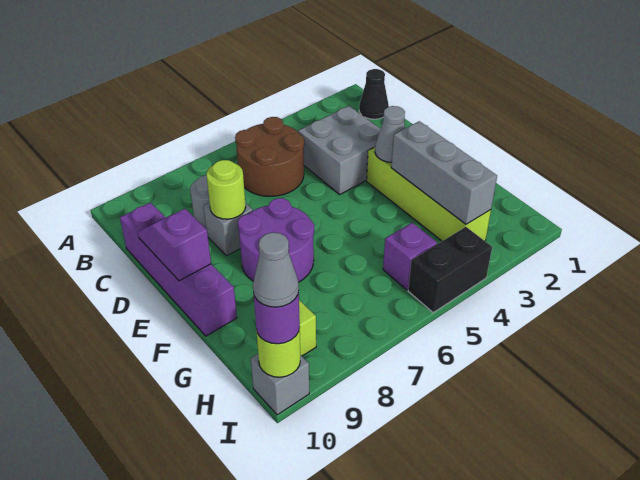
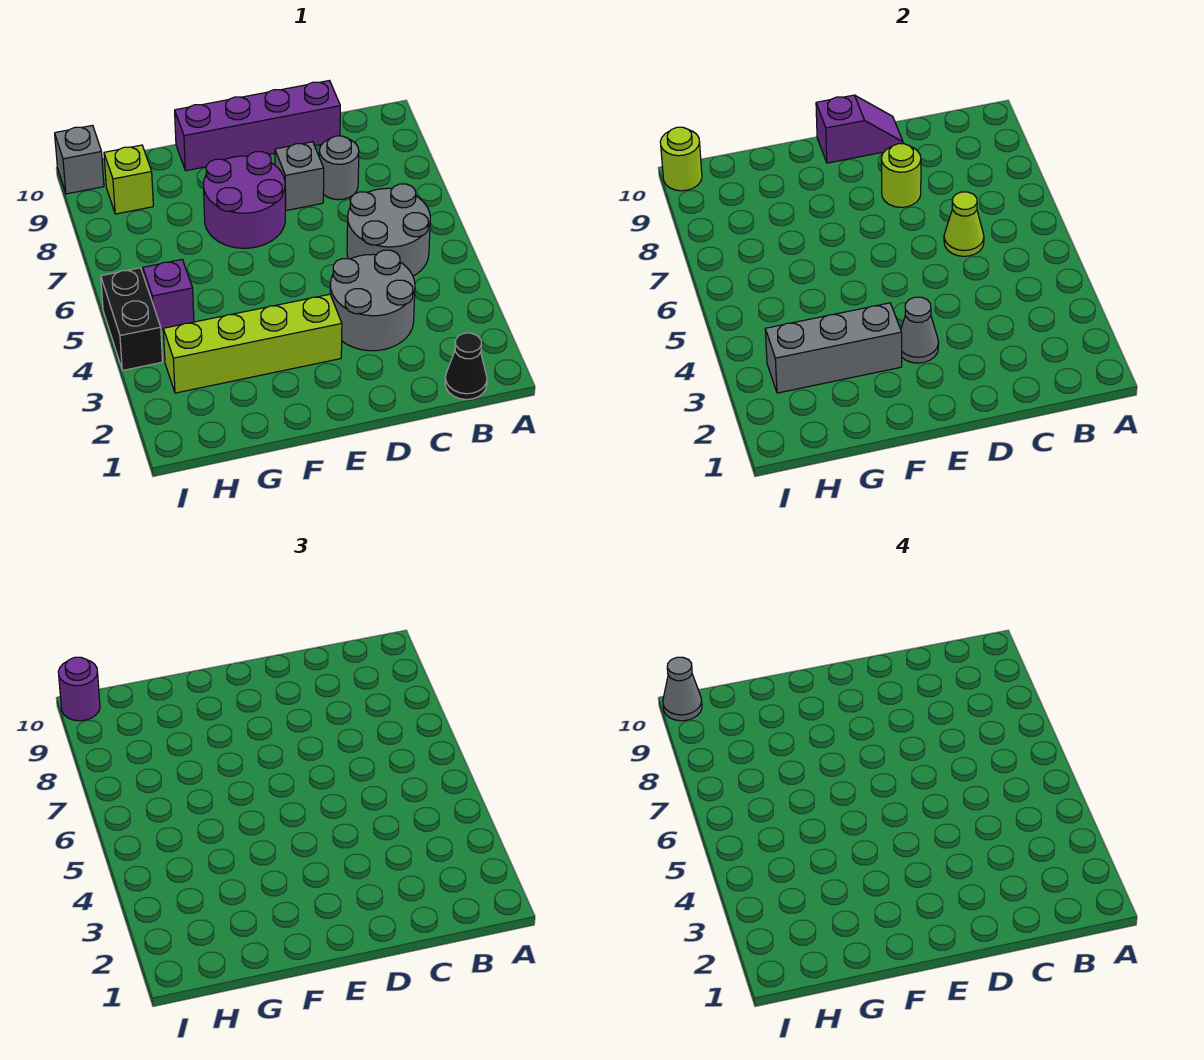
brown 2x2 round brick [235,117,304,196] -> grey 2x2 round brick [347,184,430,276]
grey 2x2 brick [298,106,380,194] -> grey 2x2 round brick [330,250,415,351]
none -> lime 1x1 cone [944,192,984,256]

